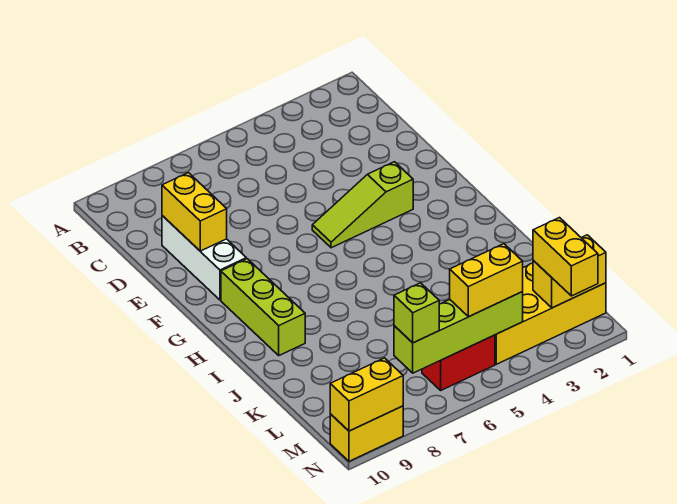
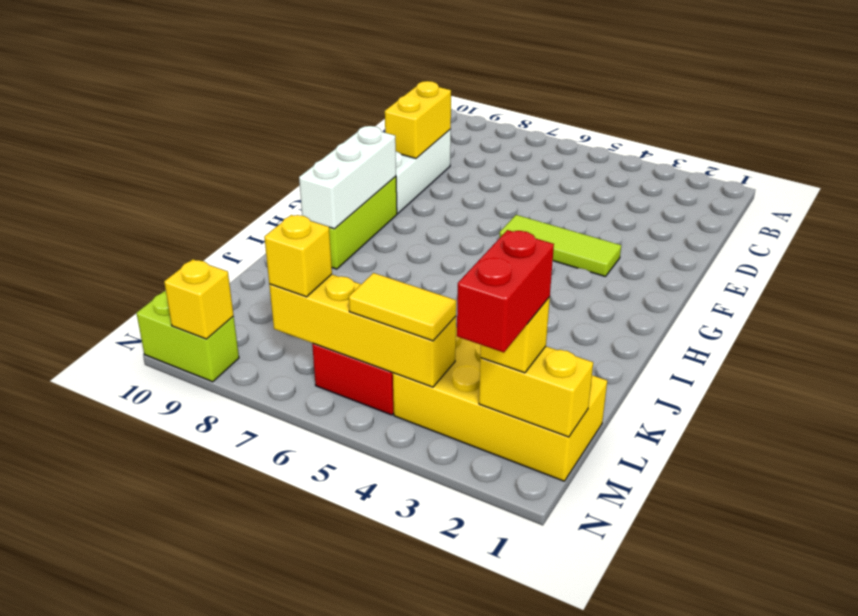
lime 1x3 slope [312,162,413,248] -> lime 1x3 tile [500,215,621,277]
none -> white 1x3 brick [299,126,396,229]
yellow 1x2 brick [533,218,598,296] -> yellow 1x1 brick [480,297,550,373]
none -> red 1x2 brick [457,230,554,353]
lime 1x4 brick [394,292,523,373] -> yellow 1x4 brick [269,274,456,387]
yellow 1x2 brick [450,244,523,317] -> yellow 1x2 tile [349,273,456,341]
lime 1x1 brick [394,283,439,343] -> yellow 1x1 brick [264,215,332,297]
yellow 1x2 brick [330,406,403,461] -> lime 1x2 brick [136,291,239,382]
yellow 1x2 brick [330,358,403,431] -> yellow 1x1 brick [164,259,234,339]

